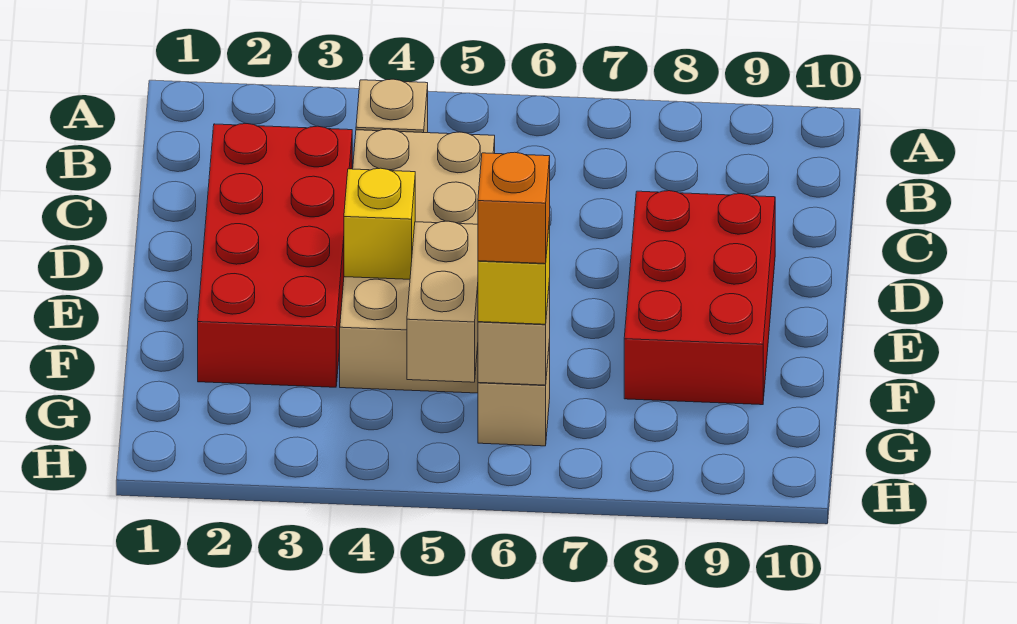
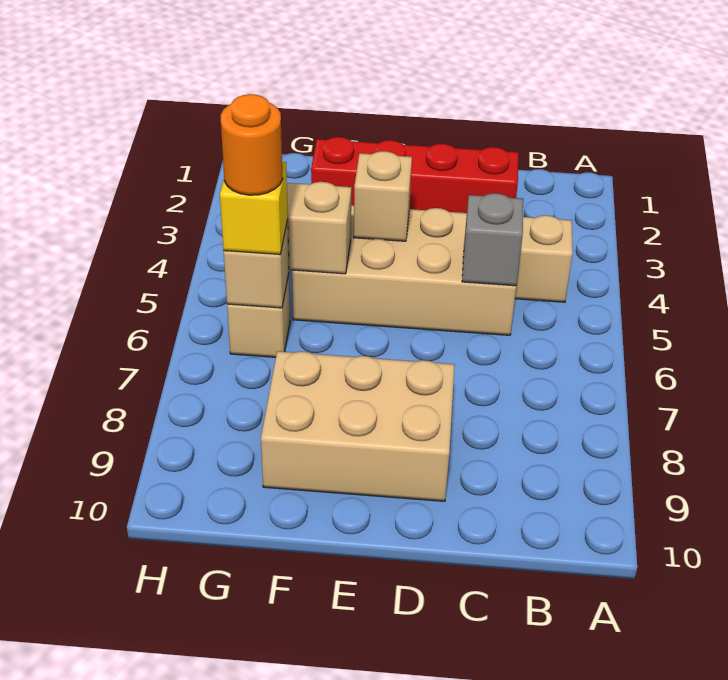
red 2x4 brick [198,124,352,387] -> red 1x4 brick [311,137,518,213]
none -> grey 1x1 brick [462,193,523,286]
red 2x3 brick [624,191,775,405] -> tan 2x3 brick [261,351,455,501]
yellow 1x1 brick [344,168,415,279] -> tan 1x1 brick [354,151,412,241]
orange 1x1 brick [478,152,550,264] -> orange 1x1 round brick [221,94,283,195]

